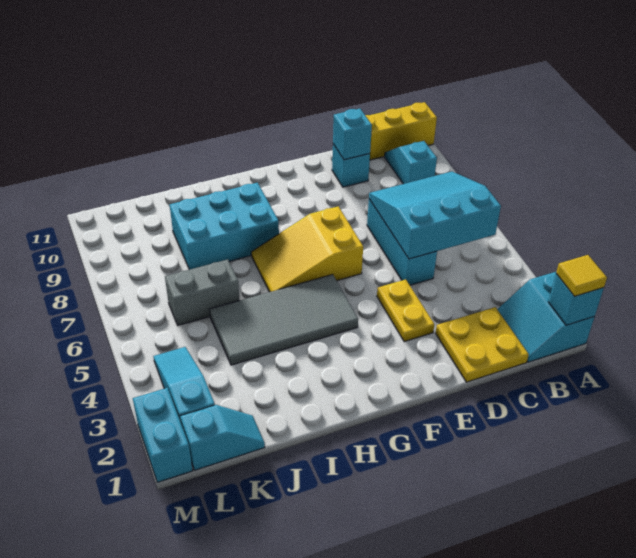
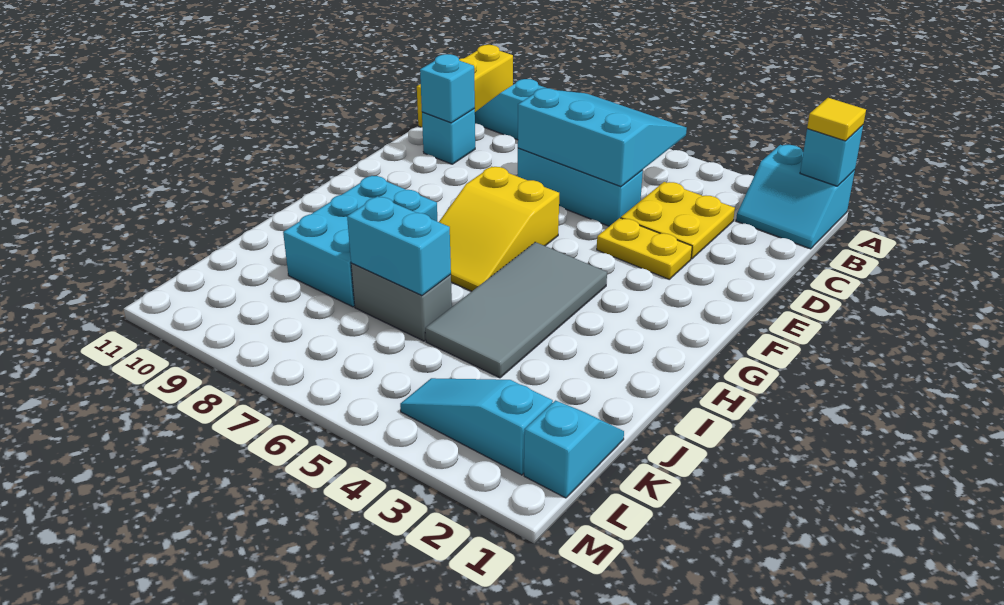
cyan 3x3 slope [369,171,501,259] -> cyan 3x3 slope turned to [518,88,687,187]
yellow 2x2 plate [436,307,529,382] -> yellow 2x2 plate moved to [621,182,735,259]
grey 1x2 brick [165,259,240,325] -> grey 1x2 brick turned to [351,263,452,341]
cyan 1x2 brick [133,388,193,482] -> cyan 1x2 brick moved to [347,196,451,295]

